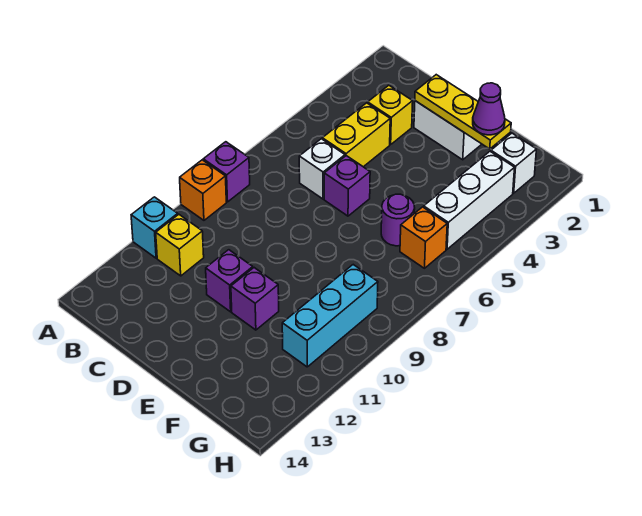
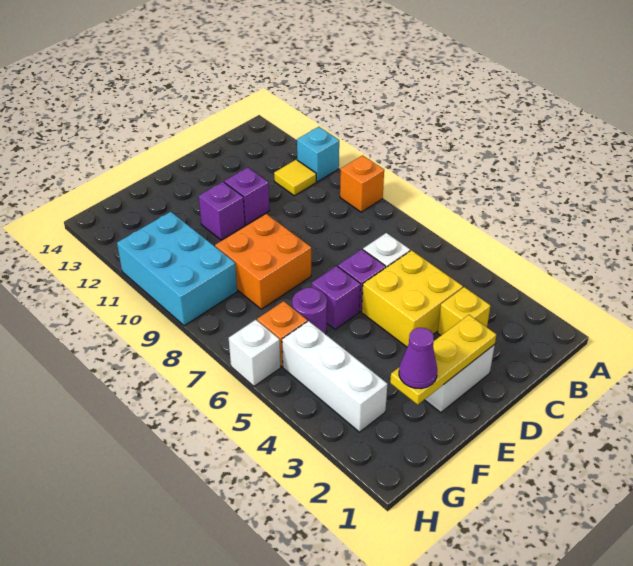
purple 1x1 brick [203,142,250,202] -> purple 1x1 brick moved to [312,266,360,329]
yellow 1x1 brick [156,214,204,276] -> yellow 1x1 tile [274,160,316,196]
yellow 1x2 brick [322,103,390,167] -> yellow 2x2 brick [362,250,463,347]
none -> orange 2x2 brick [215,214,311,309]
white 1x1 brick [491,133,536,193] -> white 1x1 brick moved to [229,320,281,386]
cyan 1x3 brick [282,265,378,367] -> cyan 2x3 brick [117,212,237,326]

